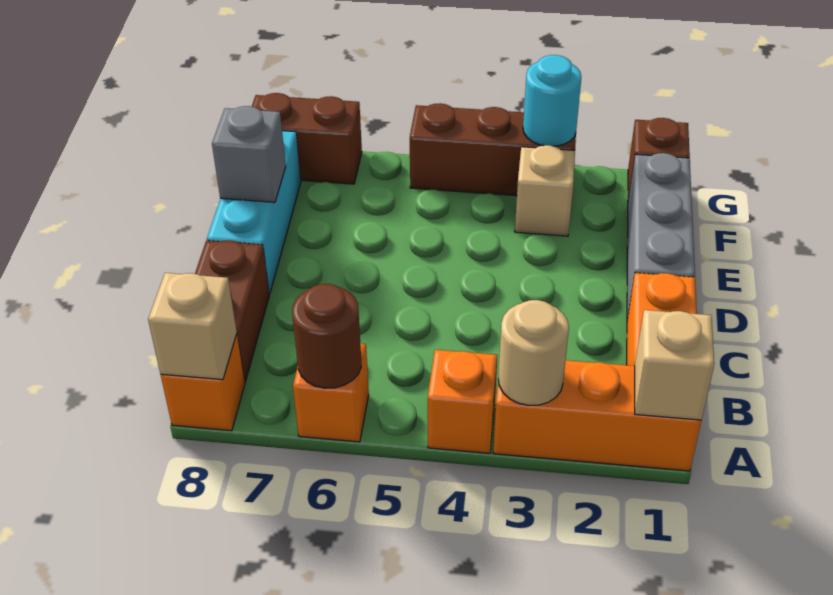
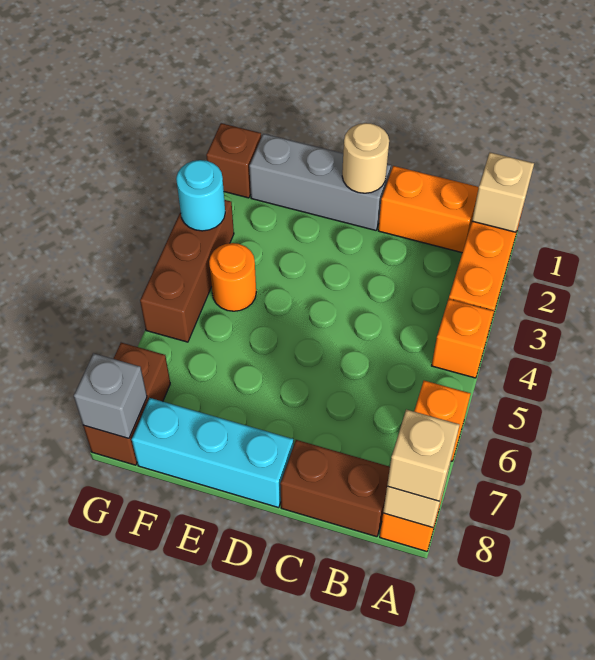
tan 1x1 round brick [498,300,569,405] -> tan 1x1 round brick moved to [342,123,389,193]
brown 1x1 round brick [292,284,361,388] -> none
grey 1x1 brick [212,106,286,202] -> grey 1x1 brick moved to [74,353,147,438]
tan 1x1 brick [515,145,575,236] -> tan 1x1 brick moved to [387,410,459,501]
none -> orange 1x1 round brick [209,243,256,311]

